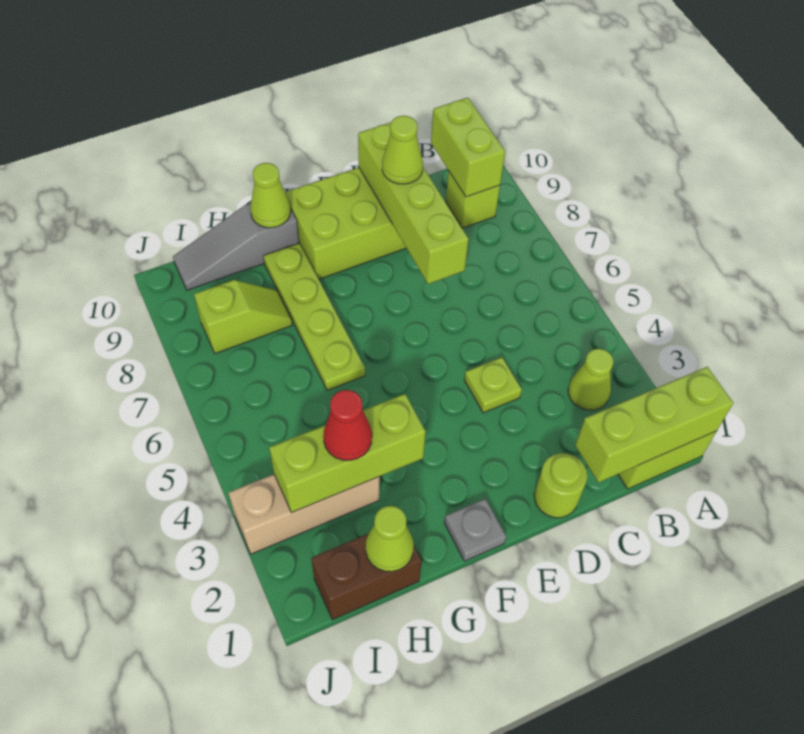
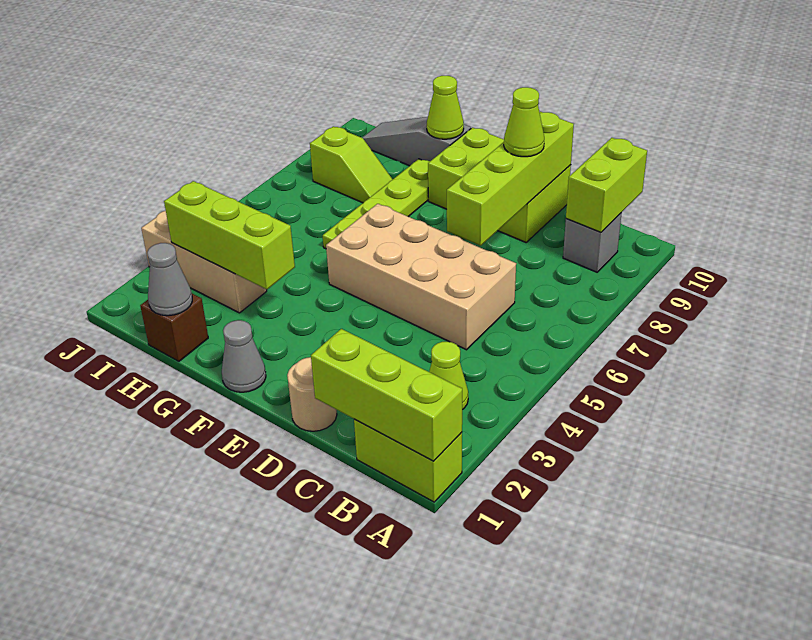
lime 1x1 brick [446,171,500,228] -> grey 1x1 brick [563,213,622,272]
none -> tan 2x4 brick [326,204,516,350]
lime 1x1 round brick [534,453,587,518] -> tan 1x1 round brick [287,357,337,431]
lime 1x1 plate [464,357,522,413] -> none
grey 1x1 plate [444,499,506,561] -> grey 1x1 cone [222,320,266,392]
brown 1x2 brick [311,534,421,620] -> brown 1x1 brick [140,294,208,361]
lime 1x1 cone [366,506,414,572] -> grey 1x1 cone [147,243,192,316]
red 1x1 cone [323,390,372,460] -> none

